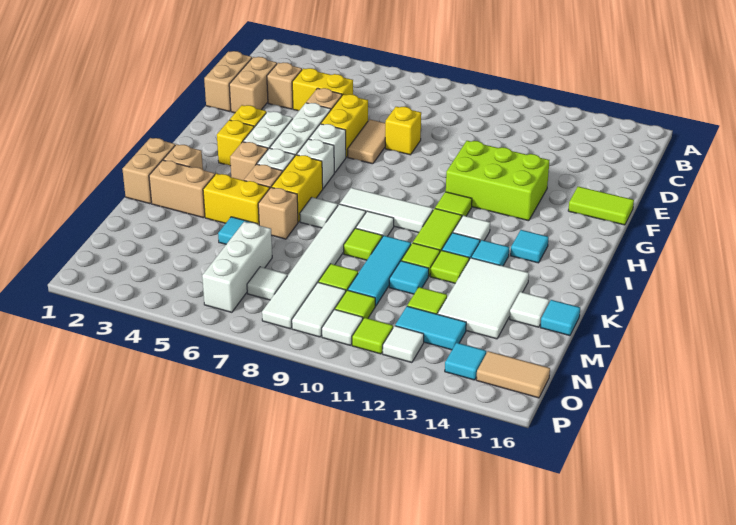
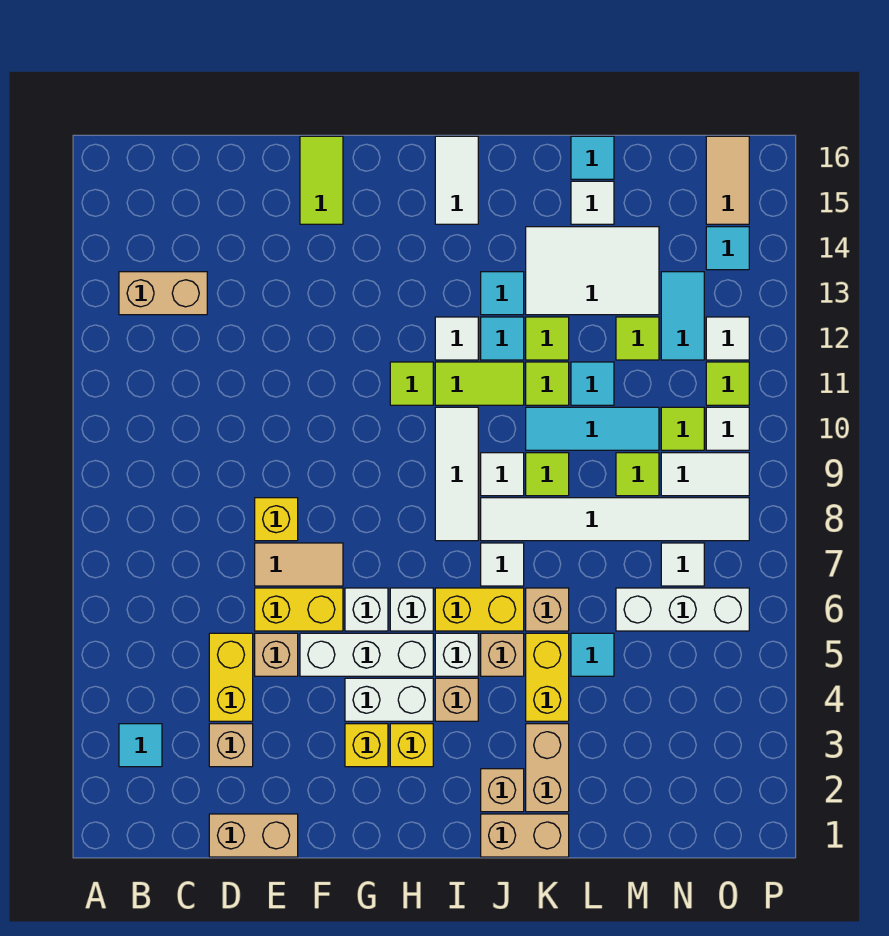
tan 1x2 brick [229,57,277,113] -> tan 1x2 brick moved to [119,272,207,315]
lime 2x3 brick [446,141,549,221] -> none
cyan 1x1 tile [511,230,549,263] -> cyan 1x1 tile moved to [119,724,162,767]
none -> white 1x2 tile [435,136,478,224]

